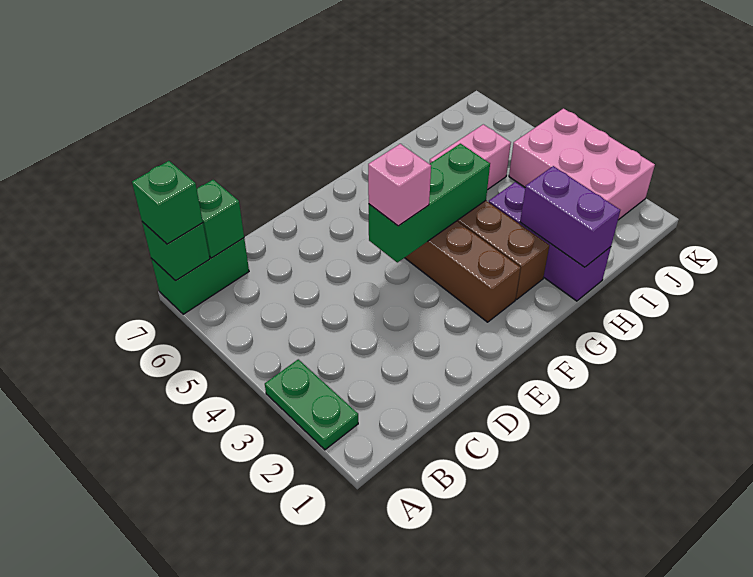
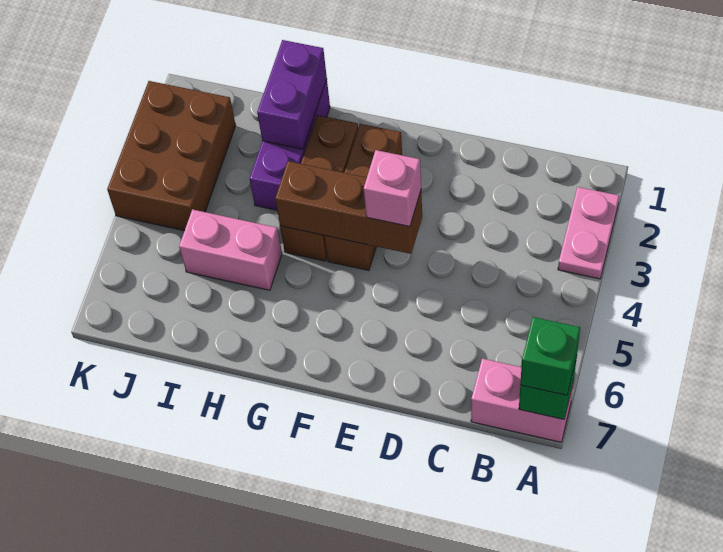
green 1x2 plate [265,359,358,450] -> pink 1x2 plate [558,187,619,279]
green 1x2 brick [151,238,249,314] -> pink 1x2 brick [471,358,574,442]
green 1x1 brick [197,180,244,258] -> none
green 1x3 brick [369,144,490,262] -> brown 1x3 brick [275,161,422,254]
pink 2x3 brick [509,109,655,220] -> brown 2x3 brick [107,81,236,231]

